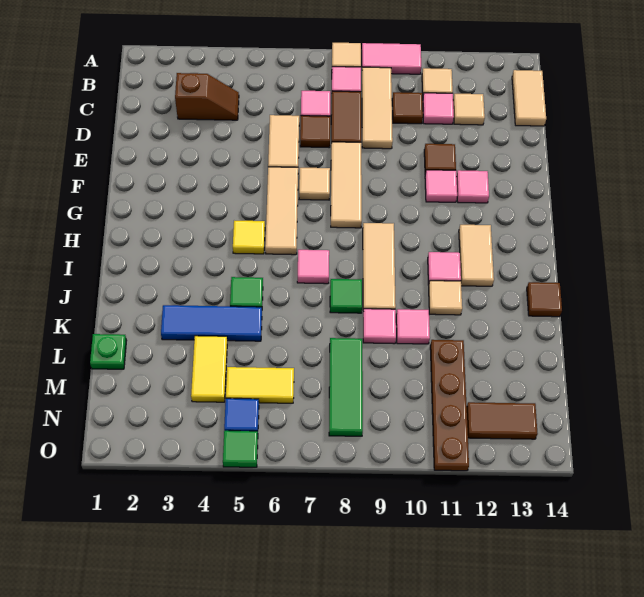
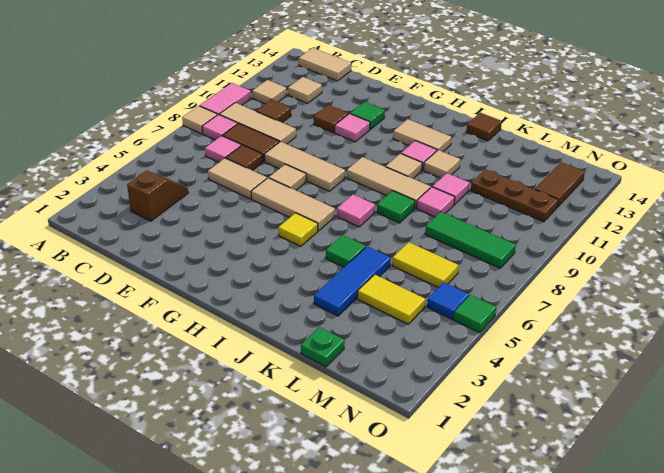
pink 1x1 tile [423,93,454,124] -> none
pink 1x1 tile [456,170,489,203] -> green 1x1 tile [350,102,385,129]
none -> tan 1x1 tile [386,154,422,179]
brown 1x4 plate [430,340,469,471] -> brown 1x3 plate [471,169,558,222]
yellow 1x2 tile [226,367,294,403] -> yellow 1x2 tile turned to [392,242,459,287]

